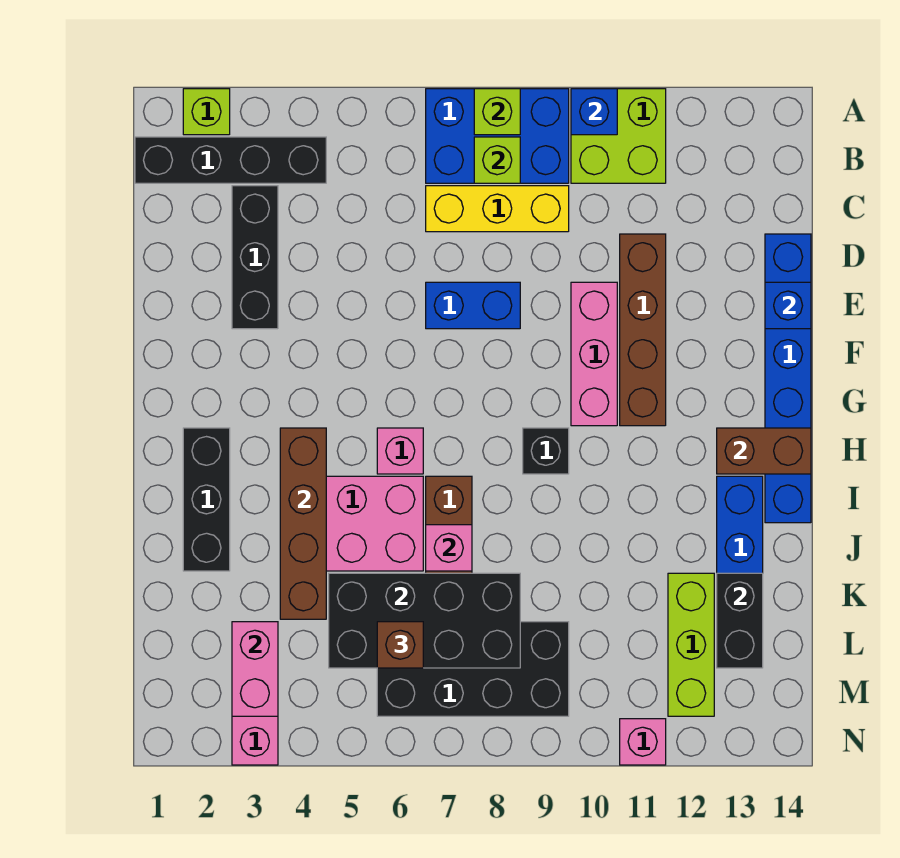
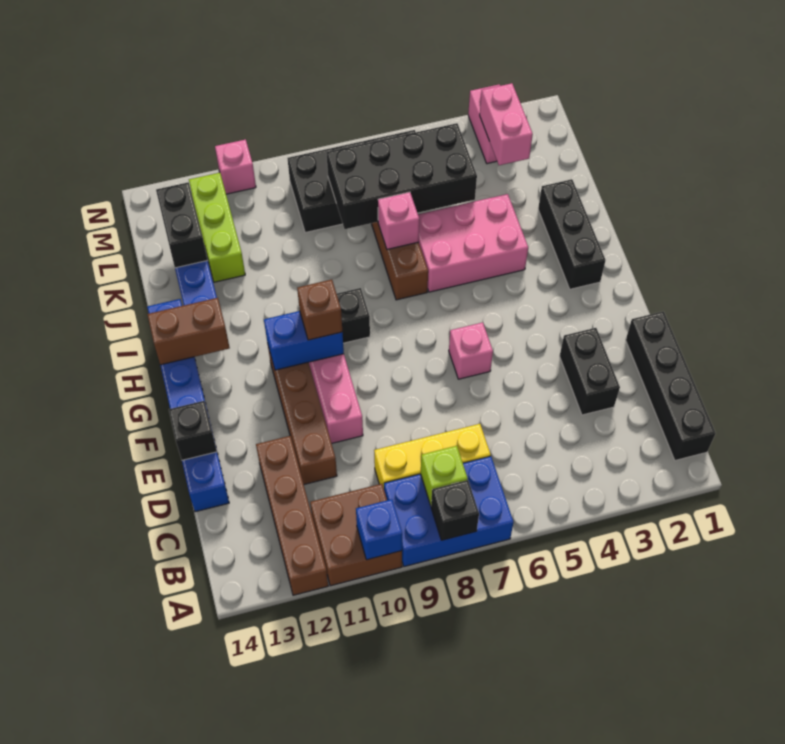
lime 1x1 brick [183,89,230,135] -> none
lime 1x1 brick [474,89,520,135] -> black 1x1 brick [431,480,479,540]
lime 2x2 brick [571,89,666,183] -> brown 2x2 brick [310,484,402,586]
black 1x4 brick [135,137,326,183] -> black 1x4 brick turned to [626,311,716,460]
black 1x3 brick [232,186,278,329] -> black 1x2 brick [560,328,620,415]
blue 1x2 brick [426,282,520,329] -> blue 1x2 brick moved to [264,311,344,370]
blue 1x1 brick [765,282,811,329] -> black 1x1 brick [169,401,217,460]
brown 1x4 brick [280,428,326,619] -> brown 1x4 brick moved to [256,436,328,595]
pink 1x1 brick [377,428,423,474] -> pink 1x1 brick moved to [449,322,493,379]
brown 1x1 brick [377,622,423,668] -> brown 1x1 brick moved to [297,280,342,340]

